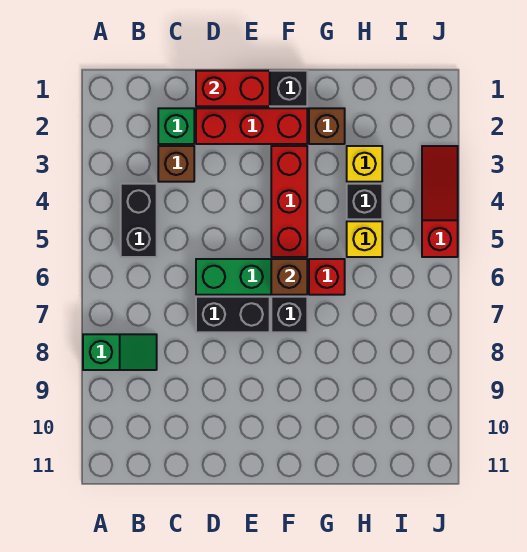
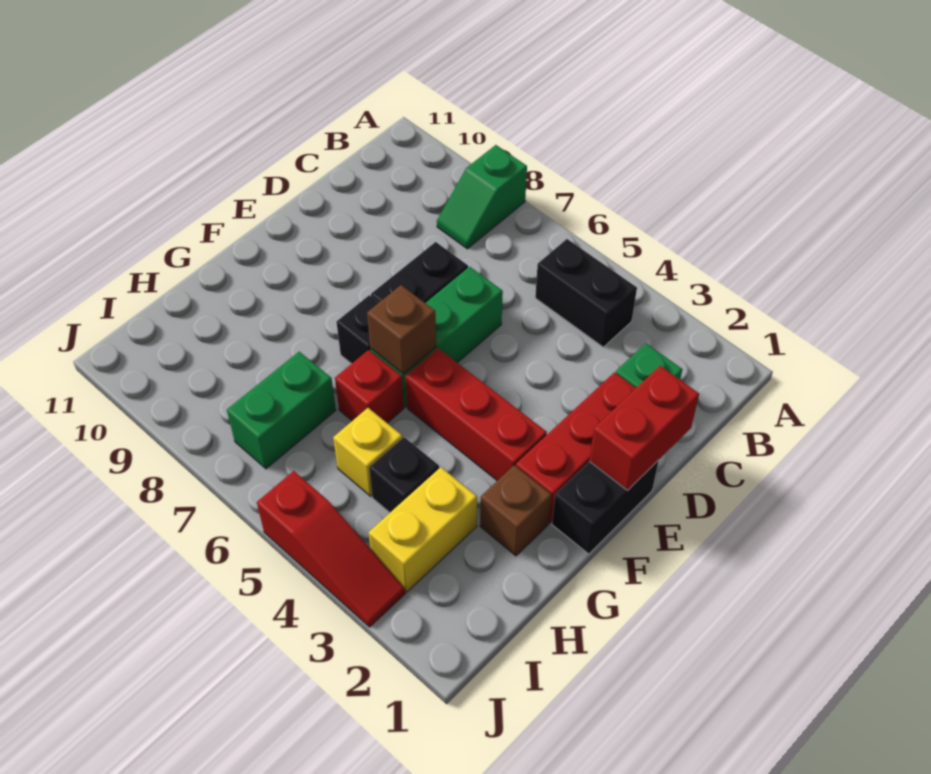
brown 1x1 brick [158,146,194,182] -> none
yellow 1x1 brick [347,146,382,182] -> yellow 1x2 brick [369,467,477,592]
none -> green 1x2 brick [227,352,336,469]

